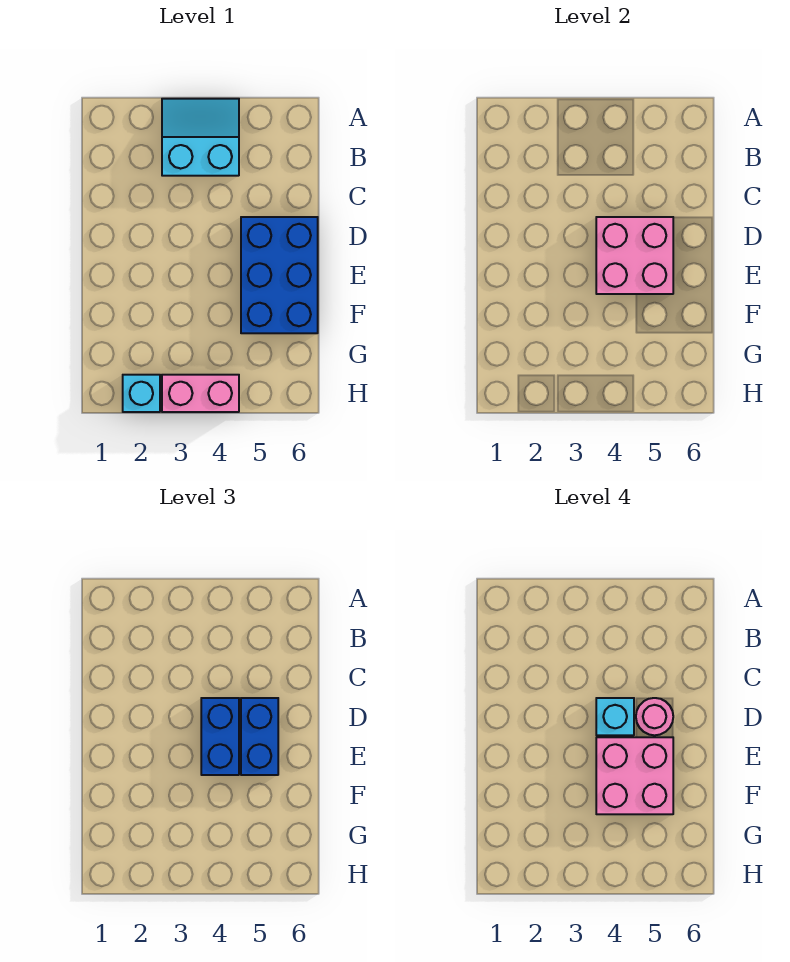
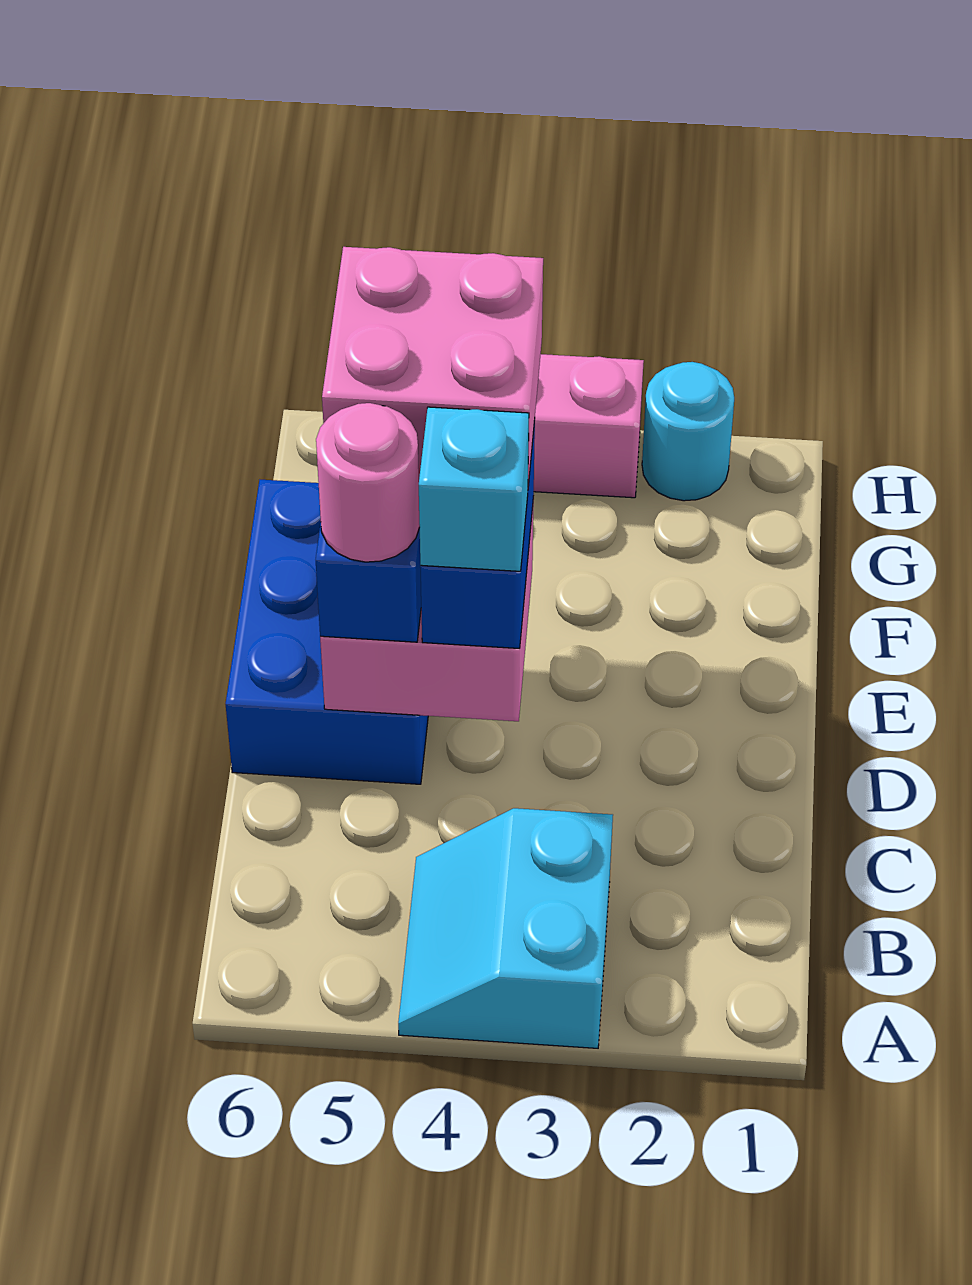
cyan 2x2 slope [162,99,239,176] -> cyan 2x2 slope turned to [398,808,613,1048]
cyan 1x1 brick [123,375,160,412] -> cyan 1x1 round brick [642,362,734,501]

